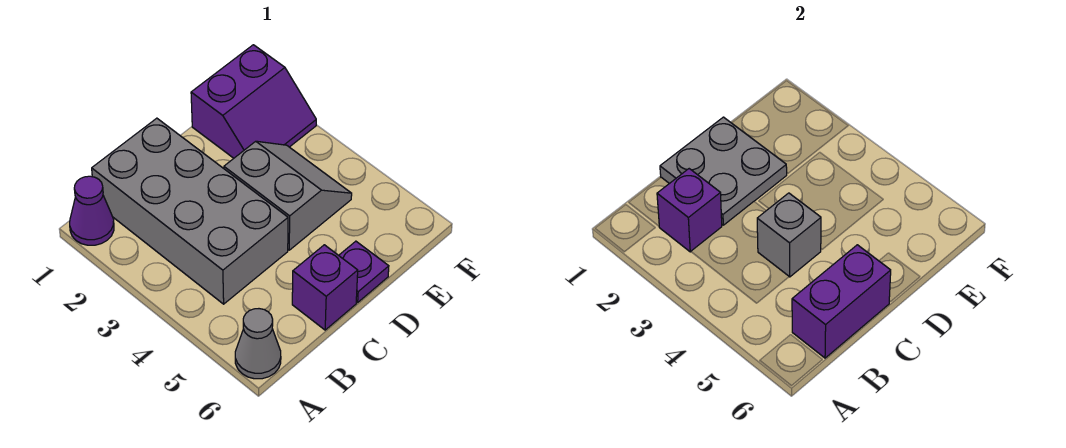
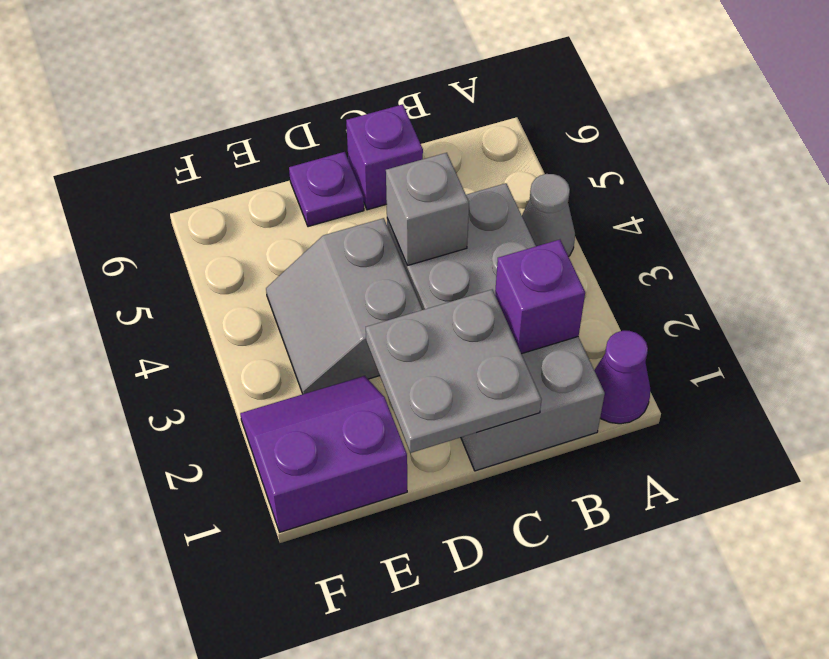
grey 1x1 cone [235,309,281,379] -> grey 1x1 cone moved to [522,174,575,257]
purple 1x2 brick [792,245,891,358] -> none

